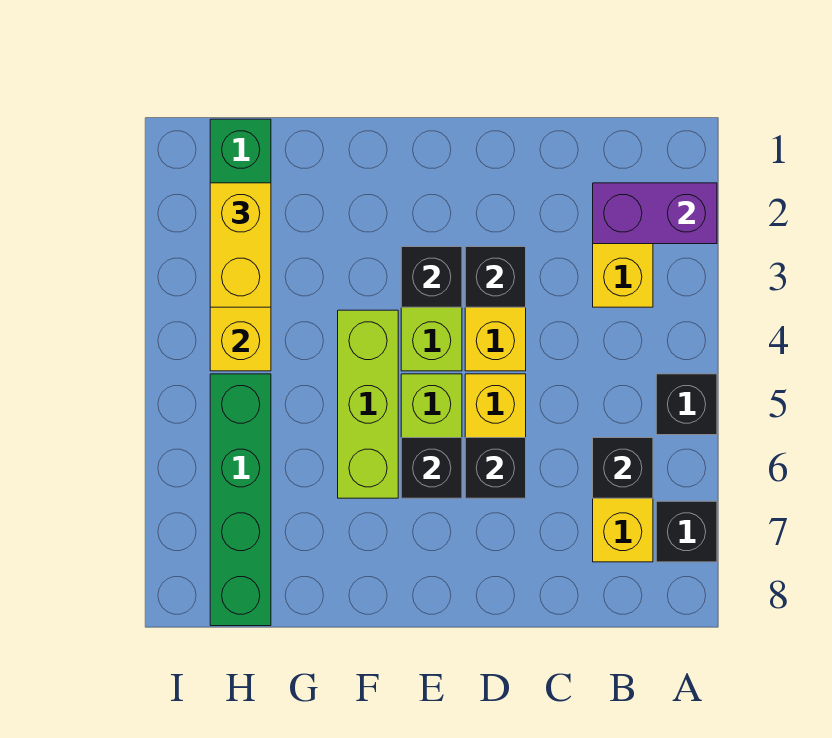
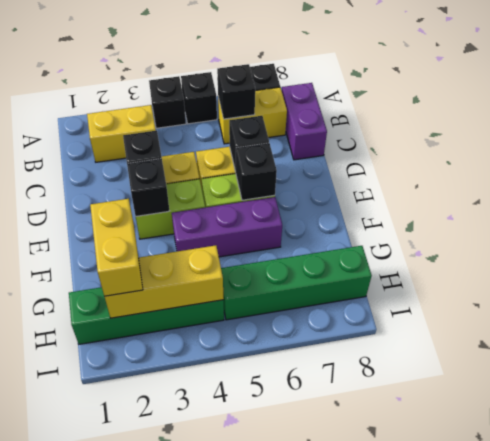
purple 1x2 brick [593,183,717,244] -> purple 1x2 brick moved to [282,83,327,160]
none -> black 1x1 brick [149,76,186,128]
lime 1x3 brick [338,310,398,498] -> purple 1x3 brick [172,197,282,257]
yellow 1x2 brick [210,183,271,307] -> yellow 1x2 brick turned to [90,199,143,296]

